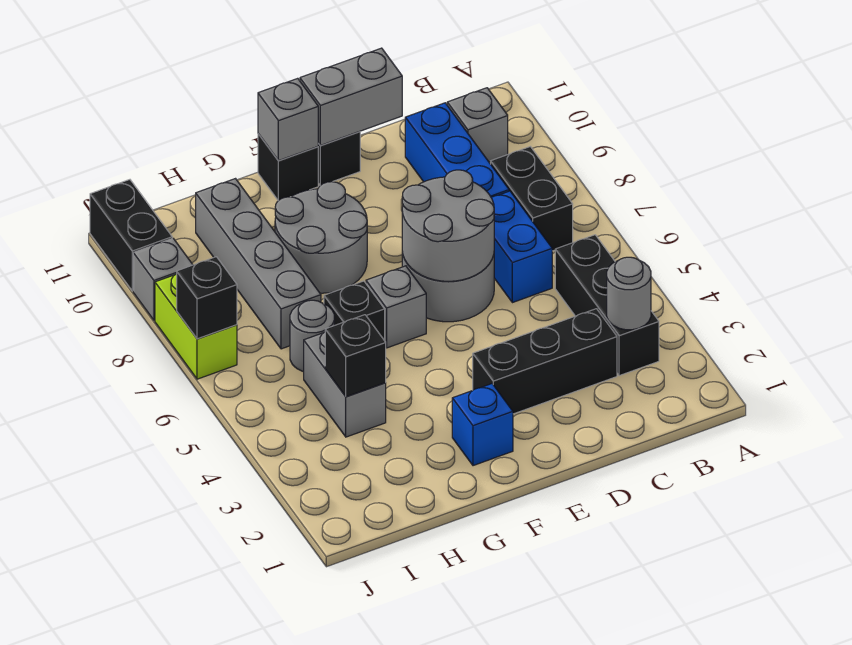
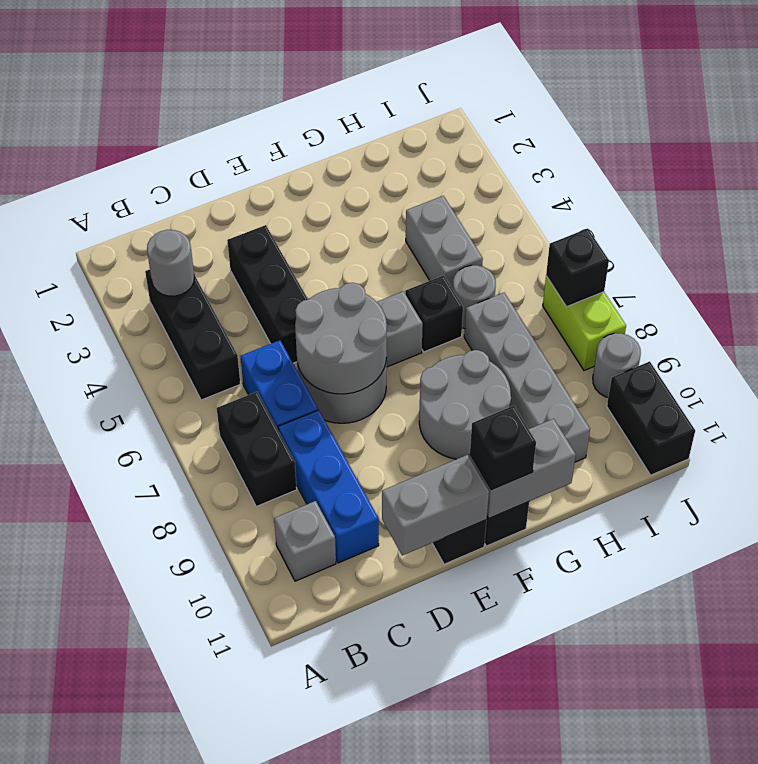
black 1x3 brick [473,309,617,414] -> black 1x3 brick turned to [227,225,308,363]
blue 1x1 brick [452,384,513,466] -> none
grey 1x1 brick [258,78,318,161] -> grey 1x2 brick [470,419,576,518]
black 1x1 brick [325,315,386,397] -> black 1x1 brick moved to [470,406,536,490]
grey 1x1 brick [133,238,193,320] -> grey 1x1 round brick [593,333,641,397]

